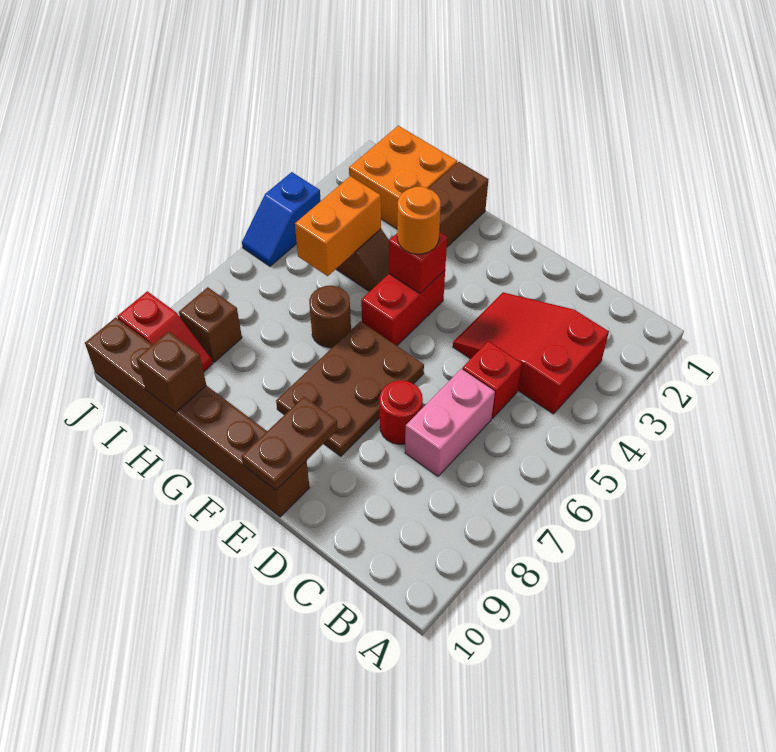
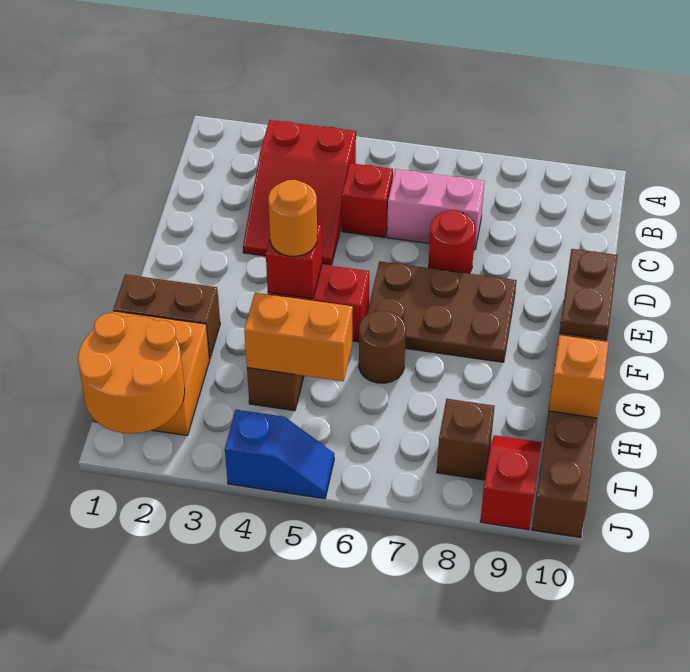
brown 1x2 plate [242,397,338,490] -> brown 1x2 plate turned to [560,249,617,339]
brown 1x1 brick [137,332,206,413] -> orange 1x1 brick [549,335,609,418]
none -> orange 2x2 round brick [78,313,185,434]

